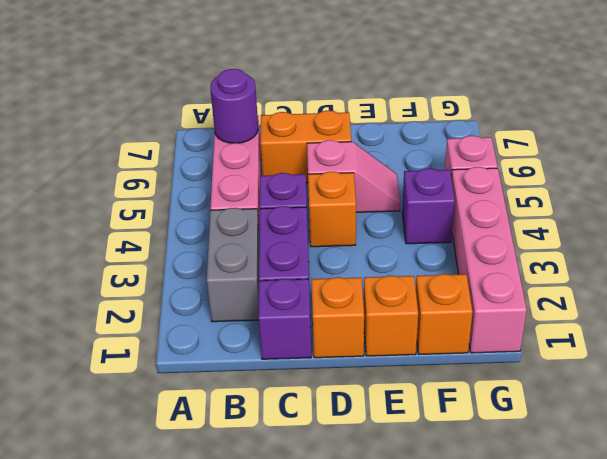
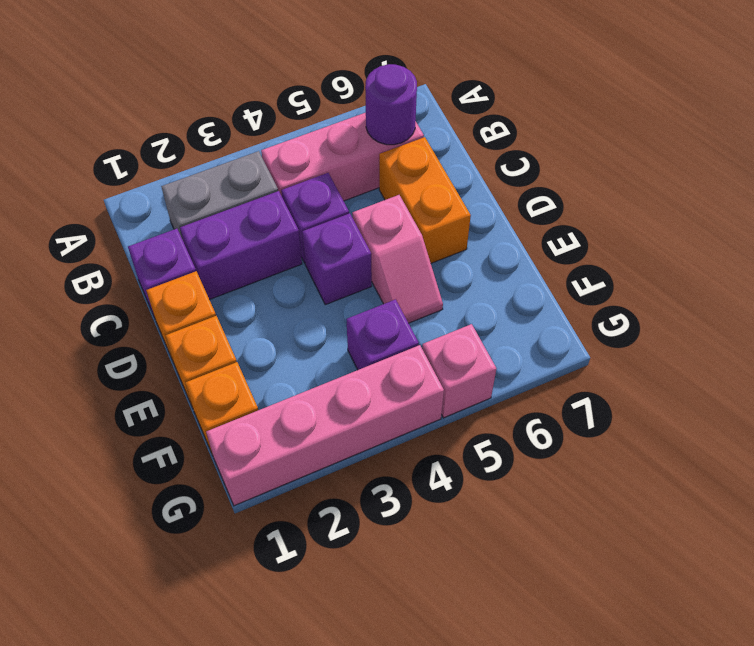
orange 1x1 brick [308,172,356,247] -> purple 1x1 brick [302,213,372,305]

